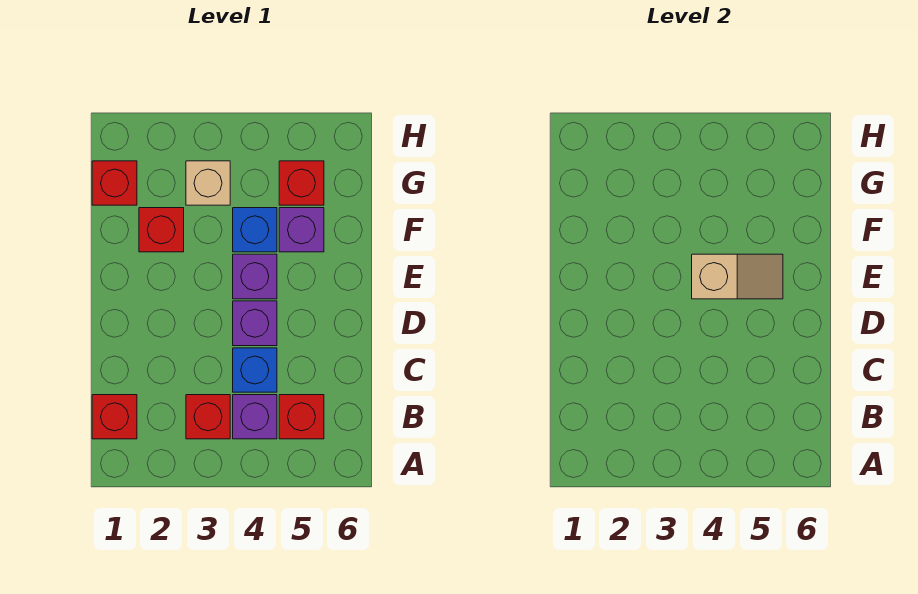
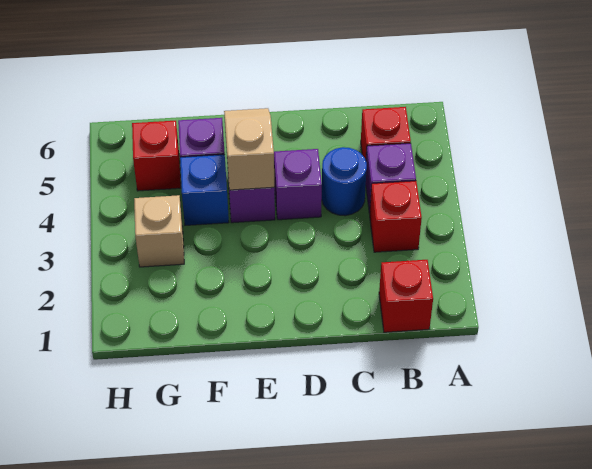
blue 1x1 brick [233,348,277,392] -> blue 1x1 round brick [322,147,367,216]
red 1x1 brick [139,208,184,252] -> none
red 1x1 brick [92,161,137,205] -> none

